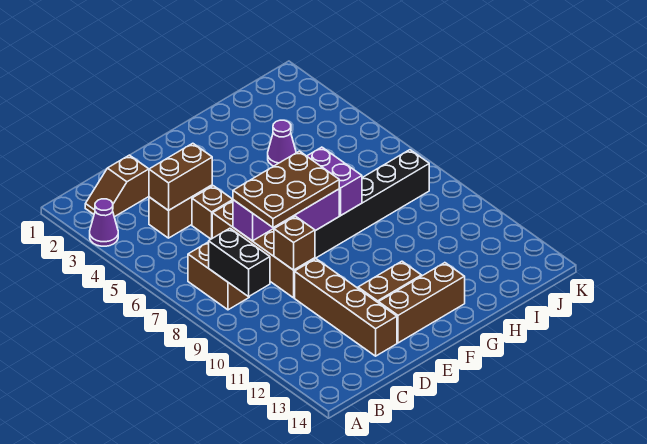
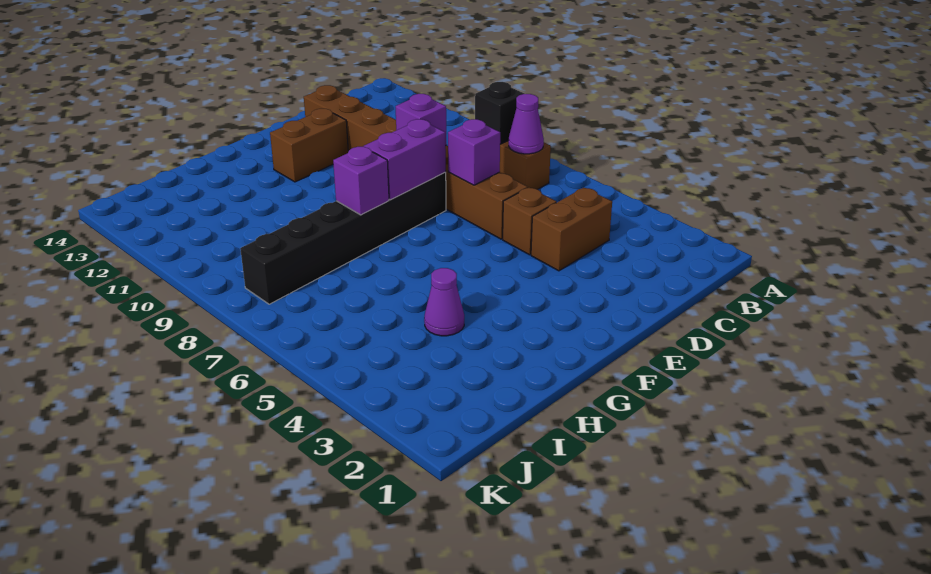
purple 1x1 cone [90,199,118,246] -> purple 1x1 cone moved to [509,94,544,154]
brown 1x2 slope [85,155,149,217] -> none
black 1x2 brick [209,228,270,297] -> black 1x1 brick [475,82,524,144]
brown 1x2 brick [149,143,212,211] -> none
brown 2x3 plate [233,151,339,228] -> none
brown 1x1 brick [274,216,315,270] -> purple 1x1 brick [396,94,447,146]
brown 1x3 brick [379,263,465,343] -> none
purple 1x2 brick [307,147,362,216] -> purple 1x1 brick [333,147,389,215]

